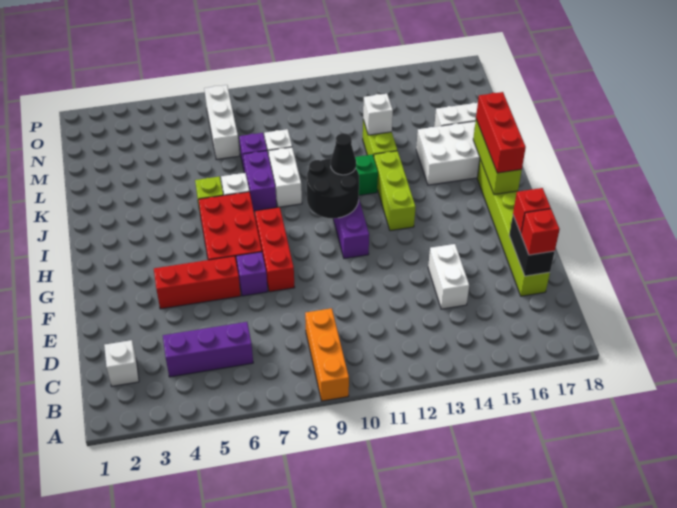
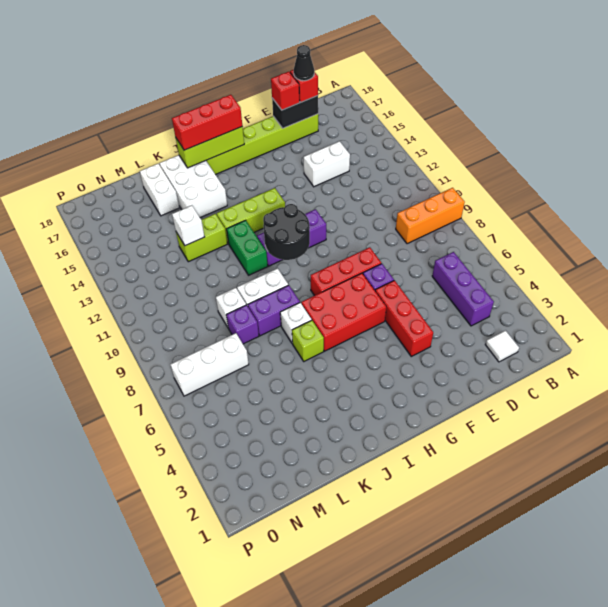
white 1x1 brick [104,340,139,386] -> white 1x1 tile [485,331,519,362]
black 1x1 cone [331,133,356,175] -> black 1x1 cone moved to [294,45,314,81]

